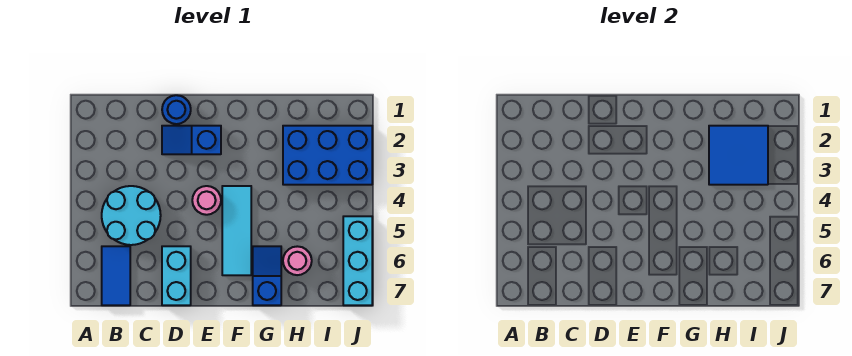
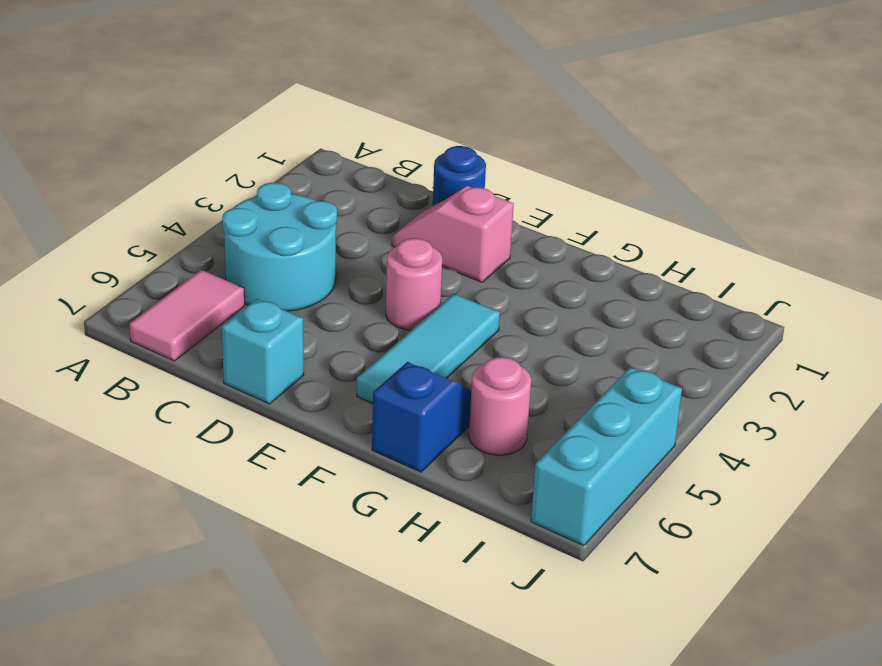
blue 1x2 tile [102,246,130,305] -> pink 1x2 tile [130,270,245,361]
blue 1x2 slope [162,126,221,154] -> pink 1x2 slope [392,186,514,282]
cyan 1x2 brick [162,246,191,305] -> cyan 1x1 brick [222,299,304,404]
blue 2x3 brick [283,126,372,185] -> none
blue 2x2 tile [709,126,768,185] -> none

